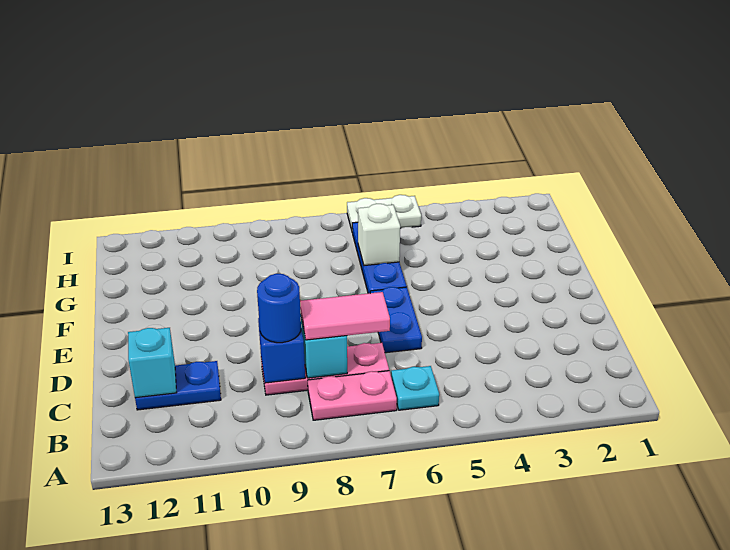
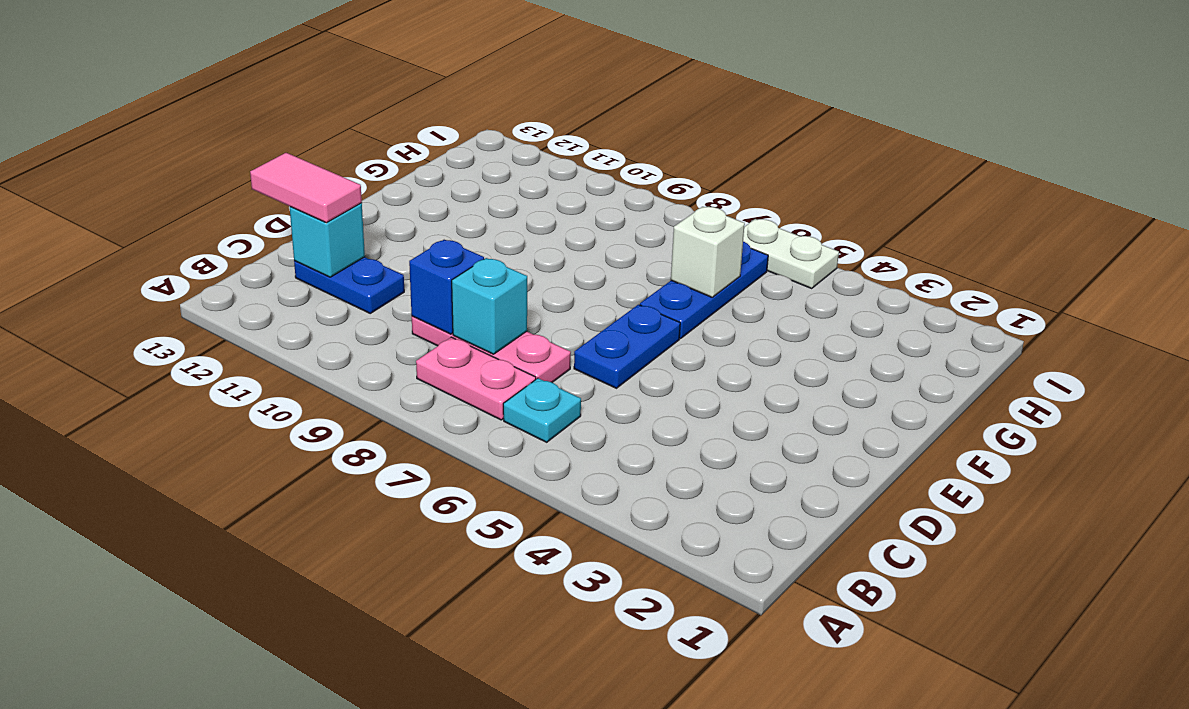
pink 1x2 tile [300,292,390,340] -> pink 1x2 tile moved to [250,153,362,223]
blue 1x1 round brick [257,274,301,343] -> none

